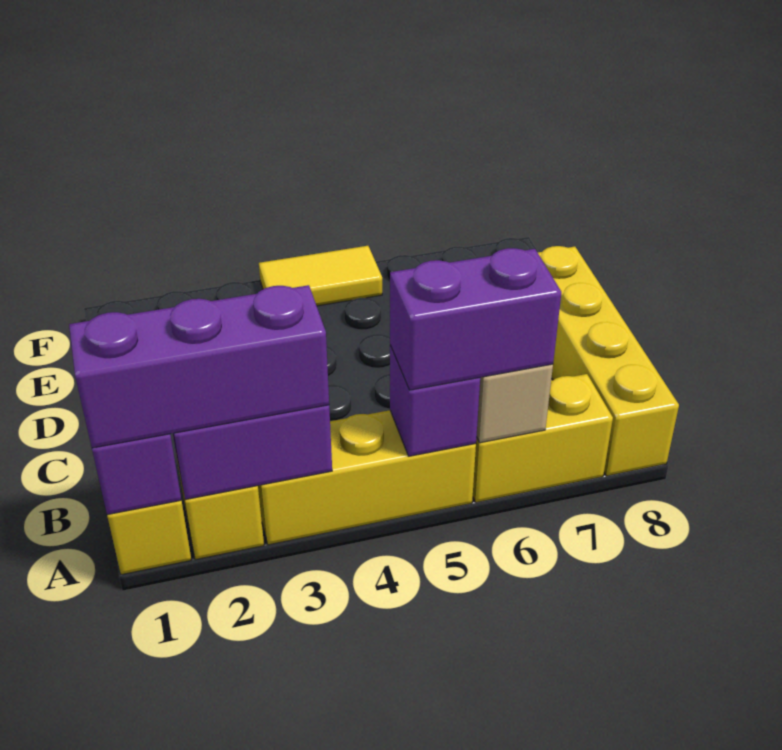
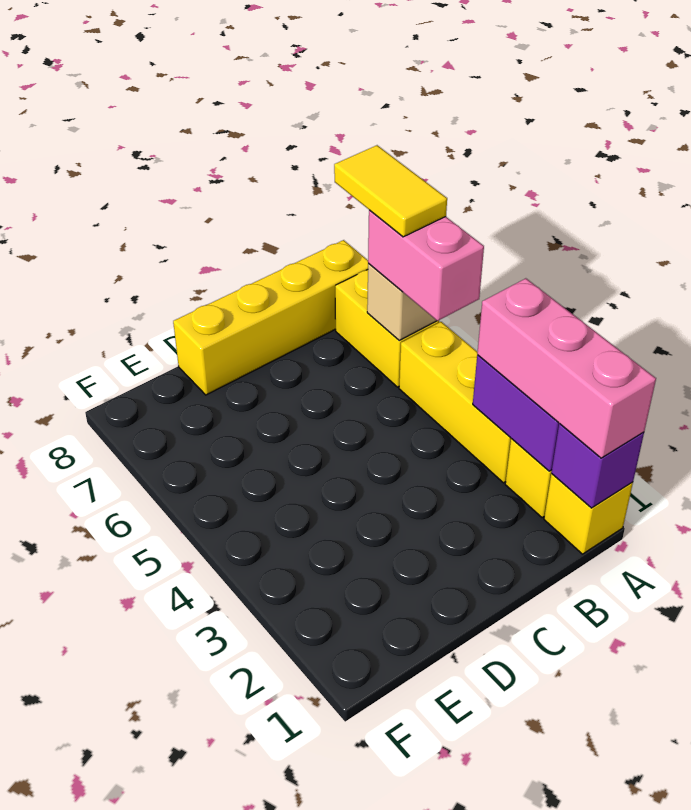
purple 1x3 brick [69,285,329,448] -> pink 1x3 brick [477,278,656,458]
purple 1x1 brick [390,345,480,456] -> none
purple 1x2 brick [390,248,561,390] -> pink 1x2 brick [368,210,484,321]
yellow 1x2 tile [259,246,382,306] -> yellow 1x2 tile moved to [334,145,447,237]

